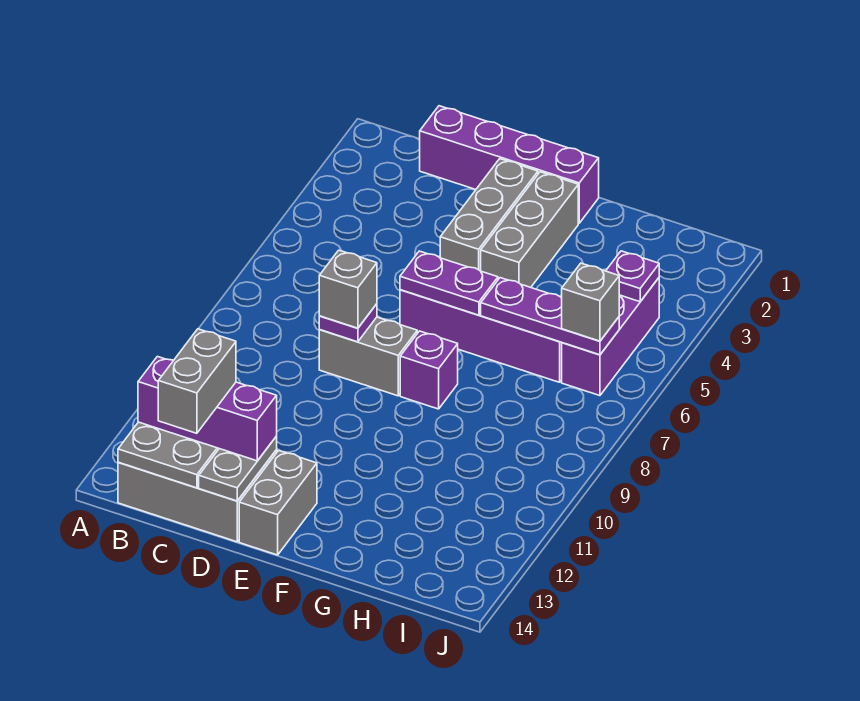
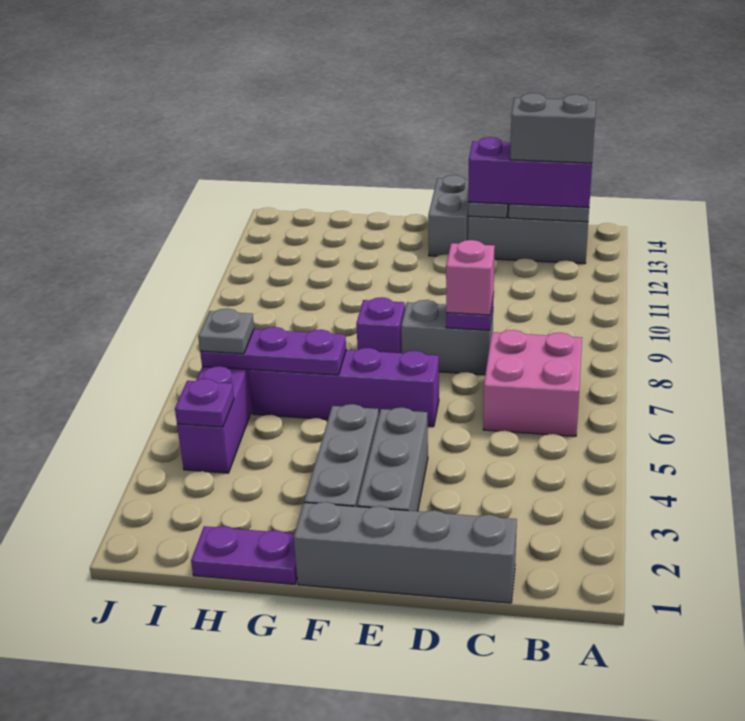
none -> pink 2x2 brick [483,330,582,436]
purple 1x4 brick [420,106,599,223] -> grey 1x4 brick [294,502,517,603]
grey 1x2 brick [158,329,236,433] -> grey 1x2 brick turned to [510,93,596,163]
grey 1x1 brick [319,250,377,328] -> pink 1x1 brick [446,240,495,315]
purple 1x2 plate [400,251,498,315] -> purple 1x2 plate moved to [191,526,297,584]
grey 1x1 brick [562,263,619,341] -> grey 1x1 plate [198,309,254,354]

